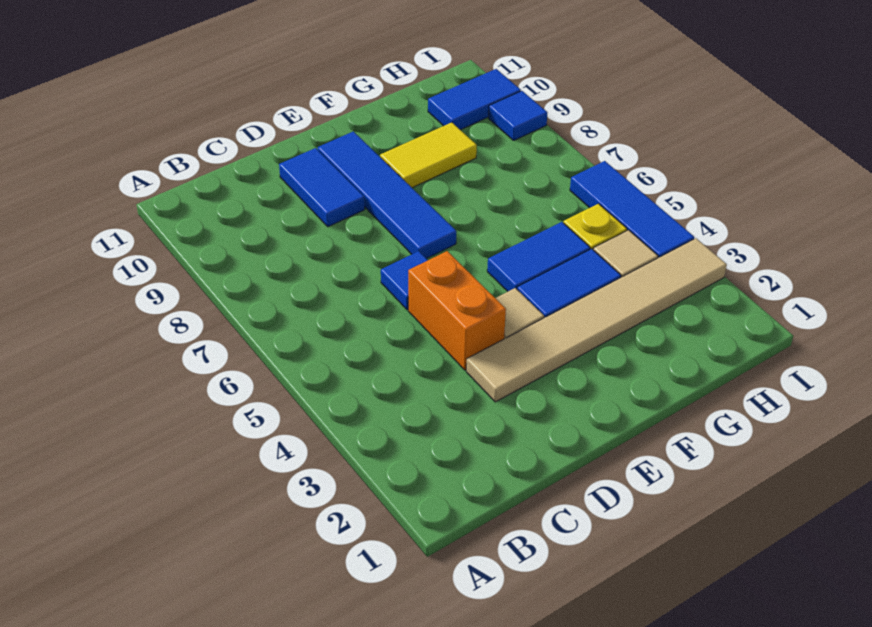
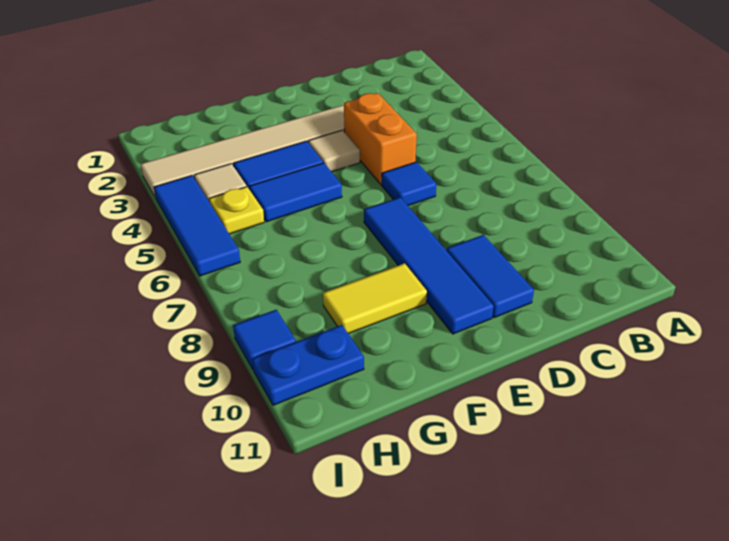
blue 1x2 tile [428,69,521,130] -> blue 1x2 plate [252,325,364,405]

